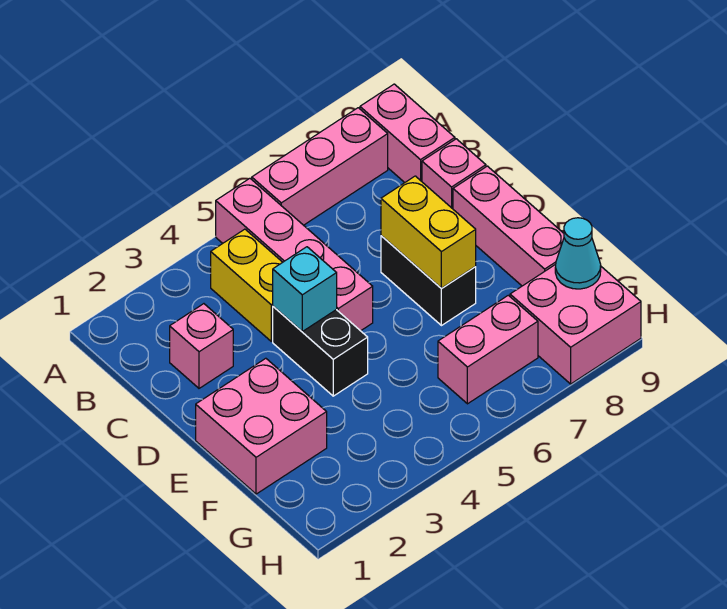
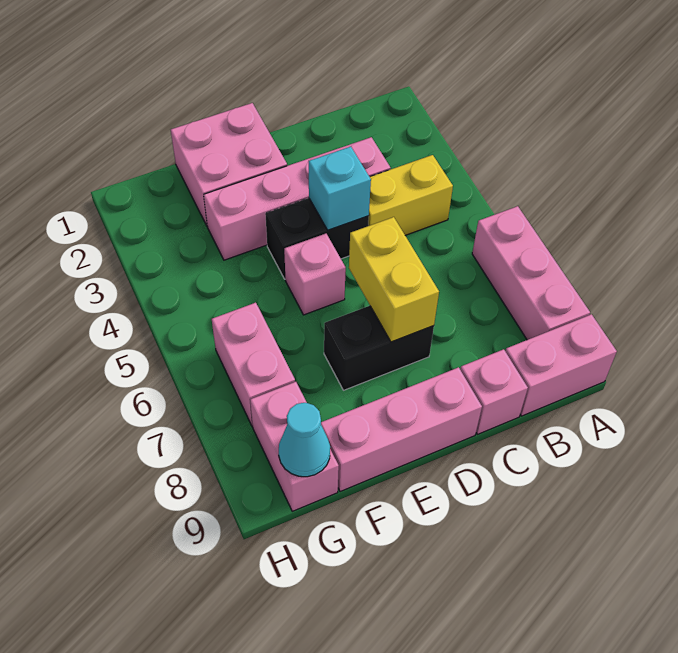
pink 1x4 brick [216,178,373,331] -> pink 1x4 brick moved to [204,137,391,260]
pink 1x1 brick [170,304,233,388] -> pink 1x1 brick moved to [284,234,346,315]
yellow 1x2 brick [381,176,476,289] -> yellow 1x2 brick turned to [349,217,439,342]
pink 2x2 brick [510,264,641,384] -> pink 1x2 brick [250,382,339,511]

